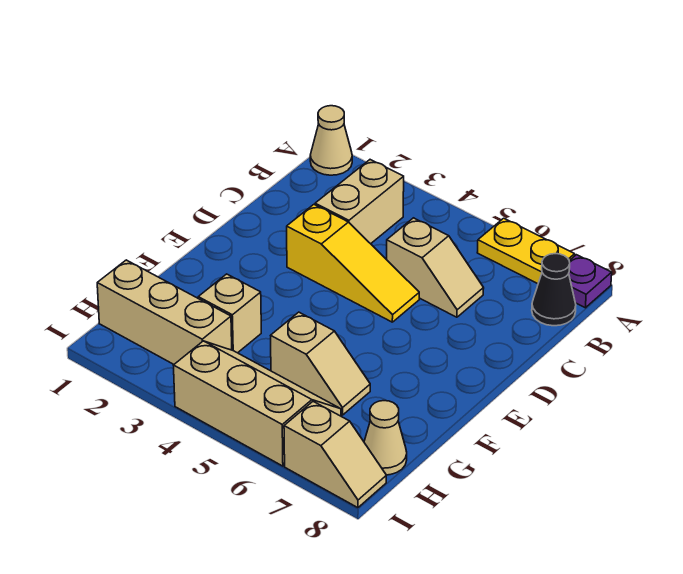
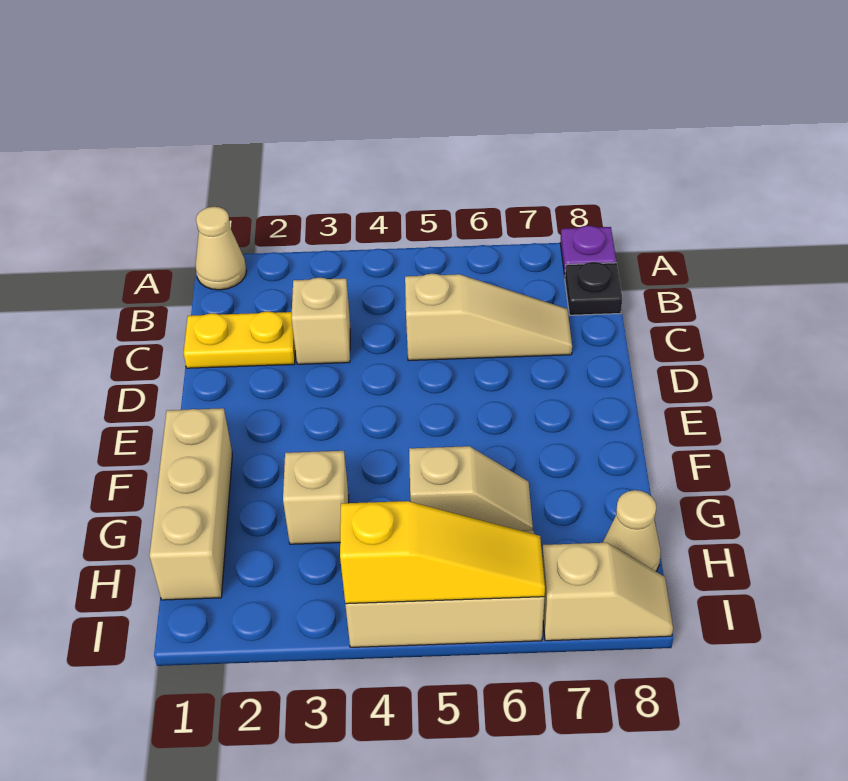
yellow 1x2 plate [477,218,575,284] -> yellow 1x2 plate moved to [184,311,295,368]
tan 1x2 brick [315,160,404,244] -> tan 1x1 brick [291,278,350,364]
black 1x1 cone [532,254,576,326] -> black 1x1 plate [565,262,622,315]
tan 1x2 slope [387,218,484,317] -> tan 1x3 slope [405,274,572,361]
yellow 1x3 slope [287,205,419,322] -> yellow 1x3 slope moved to [340,501,545,604]
tan 1x3 brick [97,260,232,364] -> tan 1x3 brick turned to [149,408,232,600]

